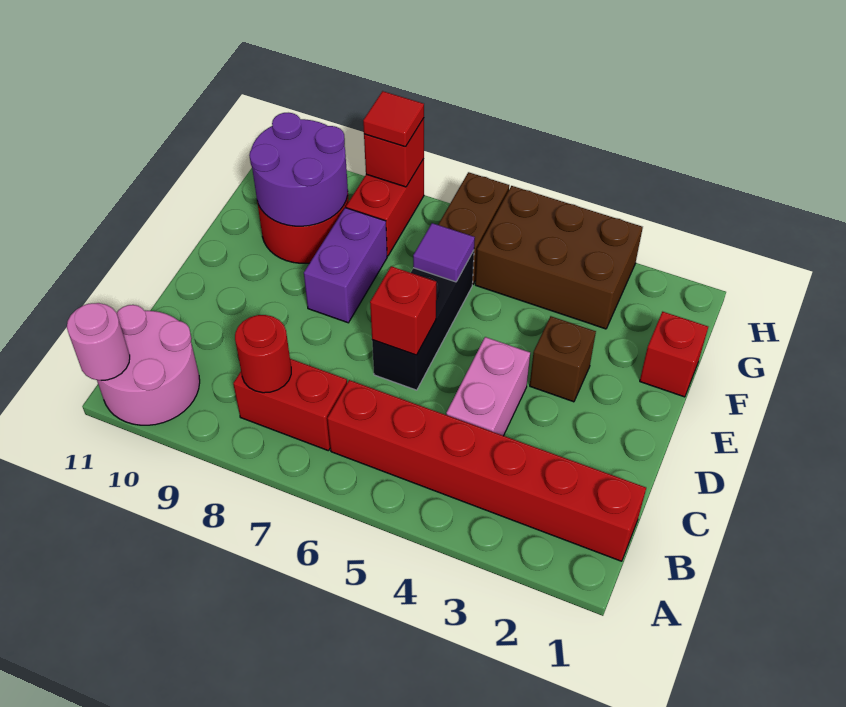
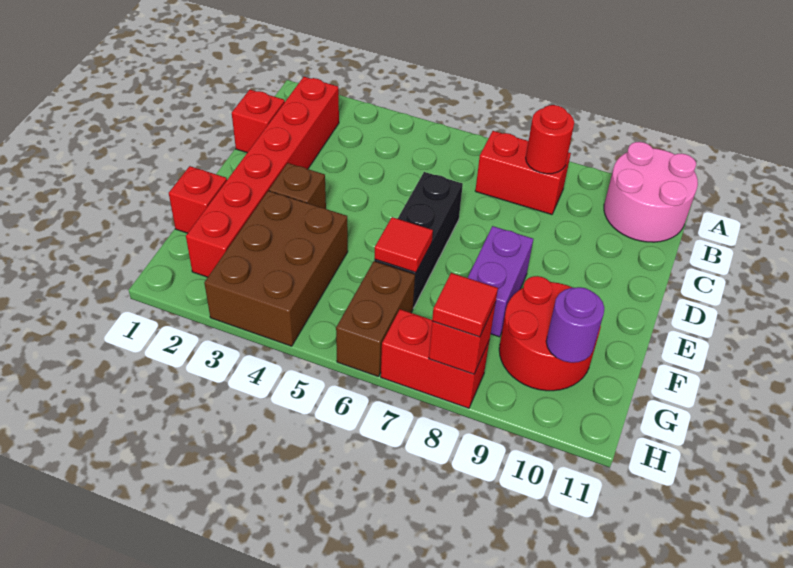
pink 1x1 round brick [67,303,130,380] -> none
red 1x6 brick [327,380,646,561] -> red 1x6 brick turned to [186,77,339,277]
pink 1x2 brick [446,337,530,436] -> none
red 1x1 brick [370,266,436,355] -> red 1x1 brick moved to [232,90,285,153]
purple 1x1 tile [413,223,475,282] -> red 1x1 tile [374,217,433,273]
purple 2x2 round brick [249,113,348,226] -> purple 1x1 round brick [546,287,604,363]
brown 2x3 brick [475,186,643,329] -> brown 2x3 brick turned to [204,191,348,346]
red 1x2 brick [346,159,424,256] -> red 1x2 brick turned to [381,309,489,408]

